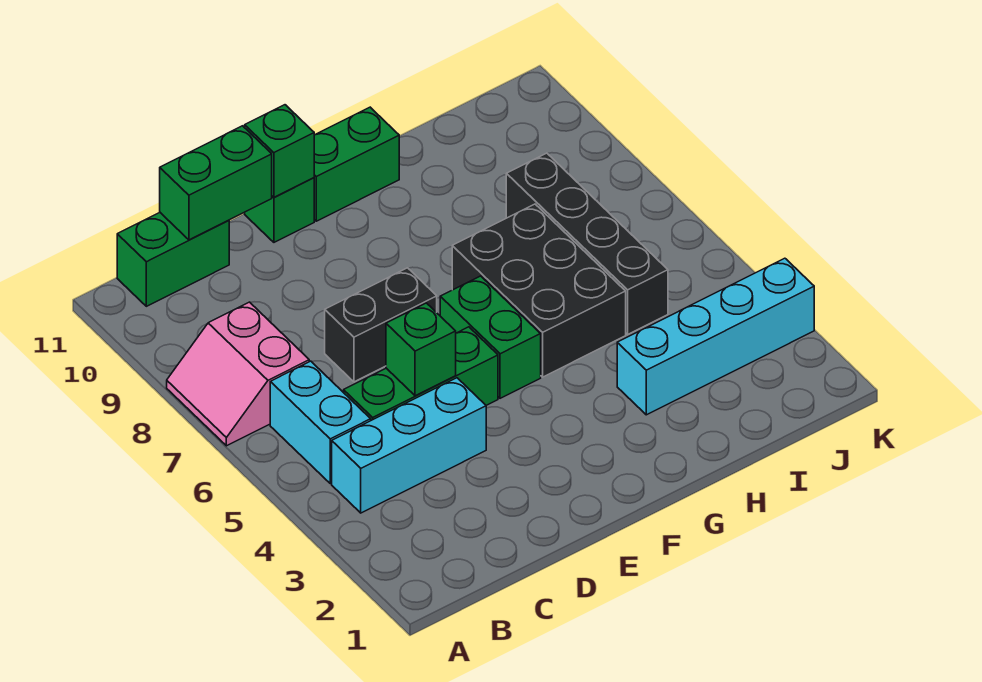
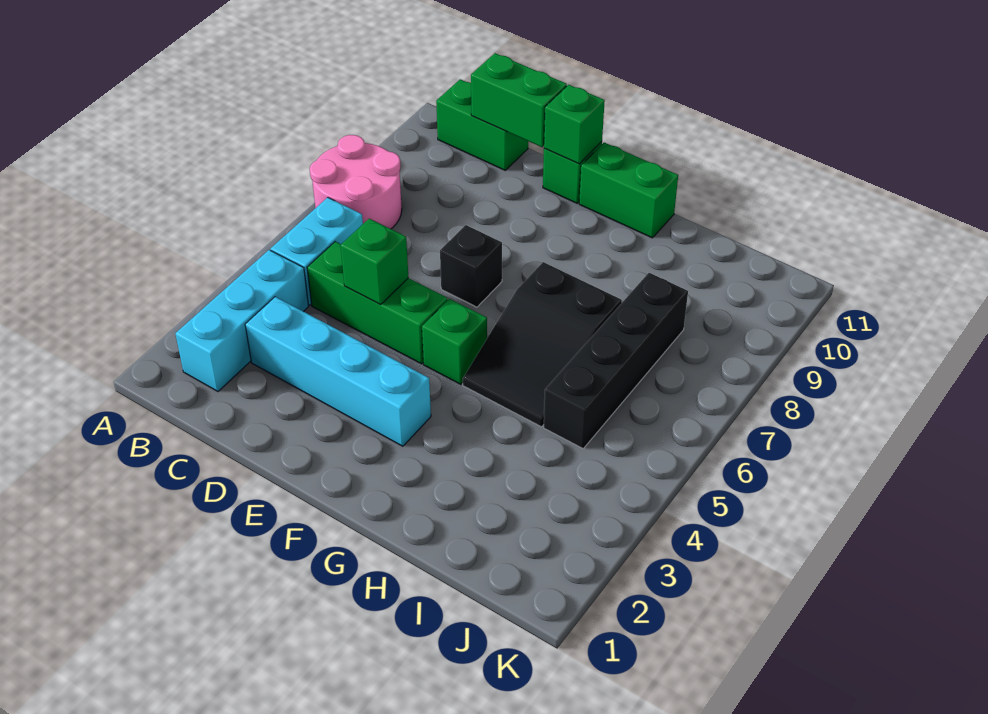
pink 2x2 slope [167,302,309,446] -> pink 2x2 round brick [310,135,402,229]
cyan 1x3 brick [332,378,486,513] -> cyan 1x3 brick turned to [175,250,309,392]
black 1x2 brick [325,268,437,382] -> black 1x1 brick [440,225,502,307]
green 1x2 brick [440,276,541,398] -> green 1x1 brick [422,299,487,384]
black 2x3 brick [452,204,626,377] -> black 2x3 slope [463,262,622,427]
cyan 1x4 brick [617,258,814,415] -> cyan 1x4 brick moved to [245,297,431,446]

